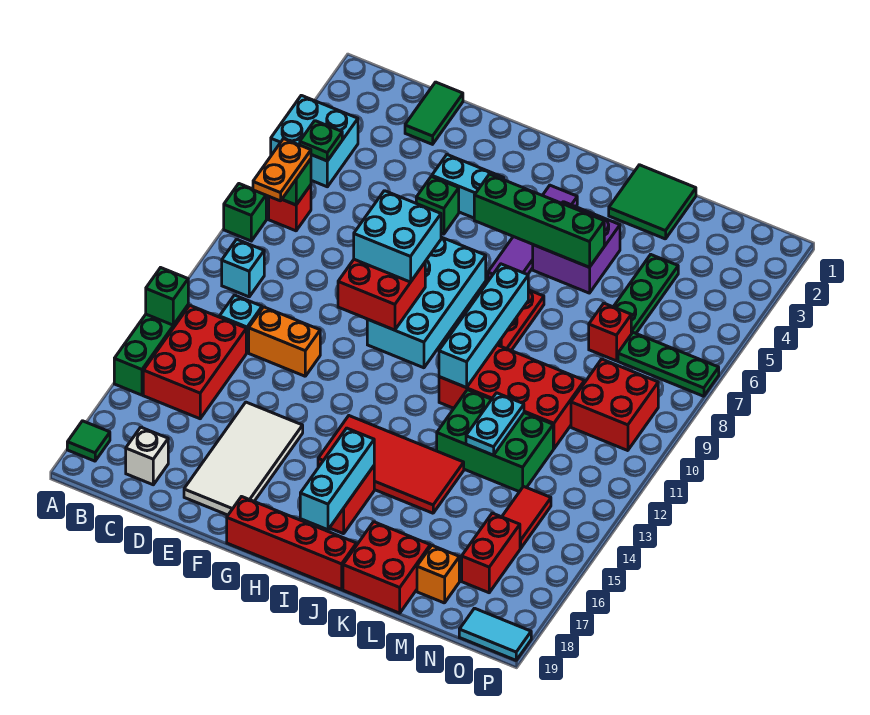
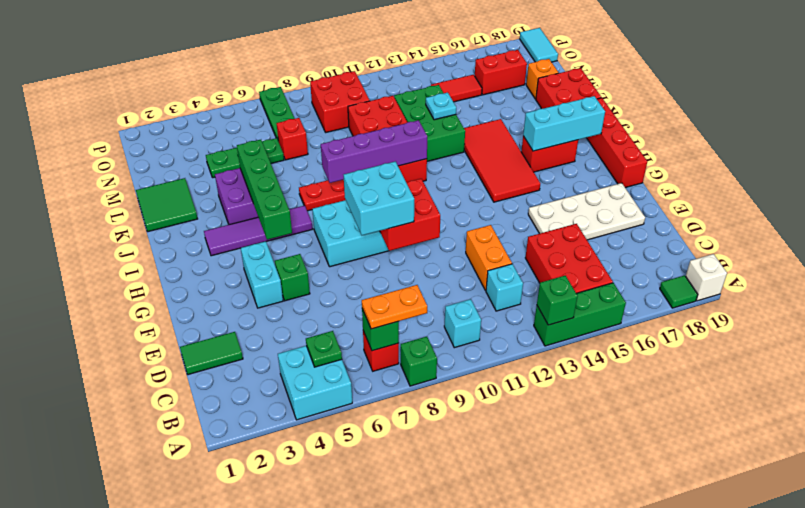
red 2x3 brick [143,305,246,419] -> red 2x3 brick turned to [525,224,613,293]
white 1x1 brick [126,427,168,485] -> white 1x1 brick moved to [686,254,727,301]
white 2x4 tile [184,402,303,515] -> white 2x4 plate [528,183,645,240]
cyan 1x4 brick [439,264,528,387] -> purple 1x4 brick [321,120,427,183]
cyan 1x2 plate [466,393,524,455] -> cyan 1x1 plate [426,92,456,120]

